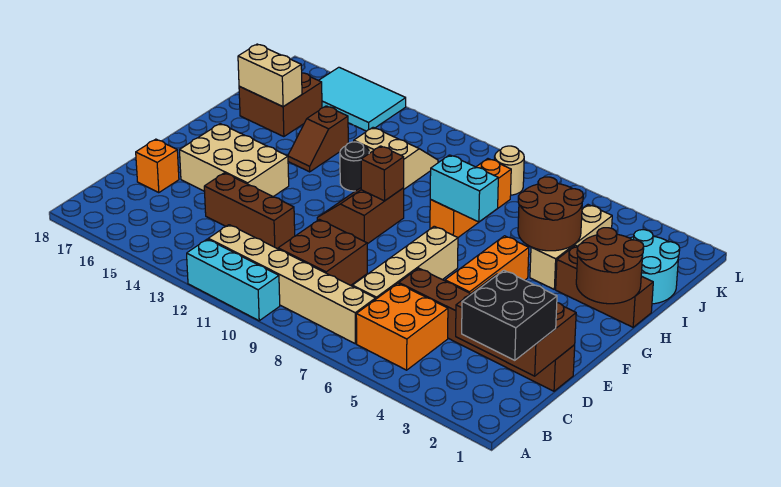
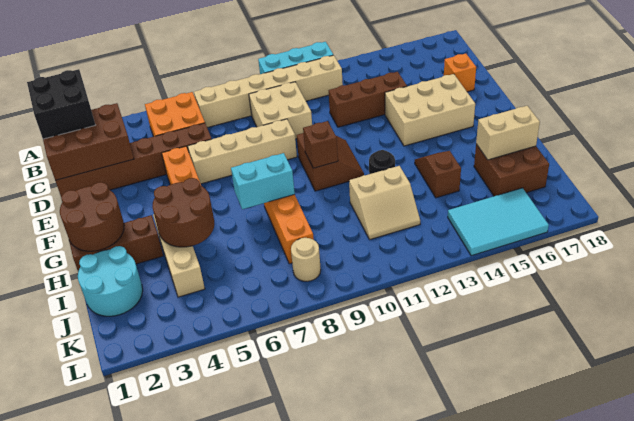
tan 1x4 brick [352,226,458,299] -> tan 1x4 brick turned to [188,119,297,184]
brown 2x2 brick [278,219,367,285] -> tan 2x2 brick [249,82,312,139]

